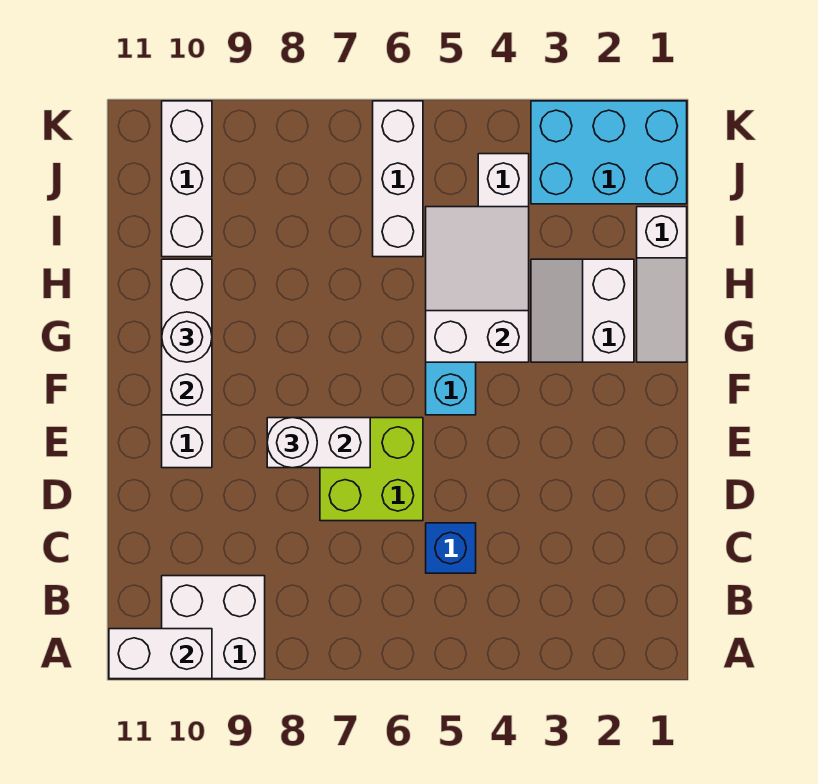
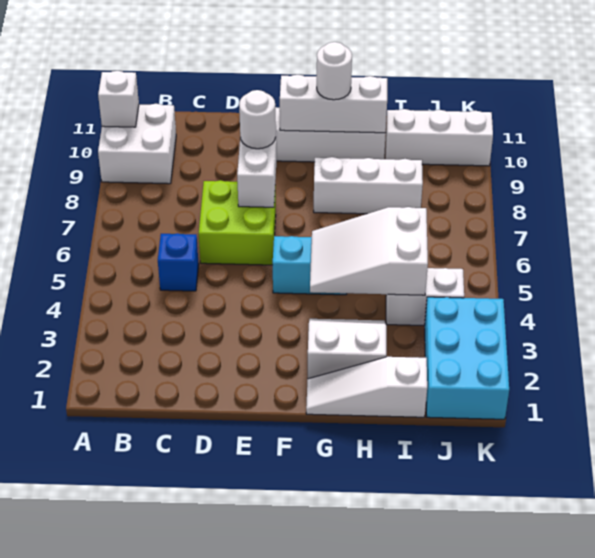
white 1x2 brick [109,629,212,679] -> white 1x1 brick [98,71,139,127]
white 2x3 slope [426,207,529,362] -> white 2x3 slope turned to [310,207,428,295]
white 1x3 brick [373,101,423,257] -> white 1x3 brick moved to [314,157,423,214]

